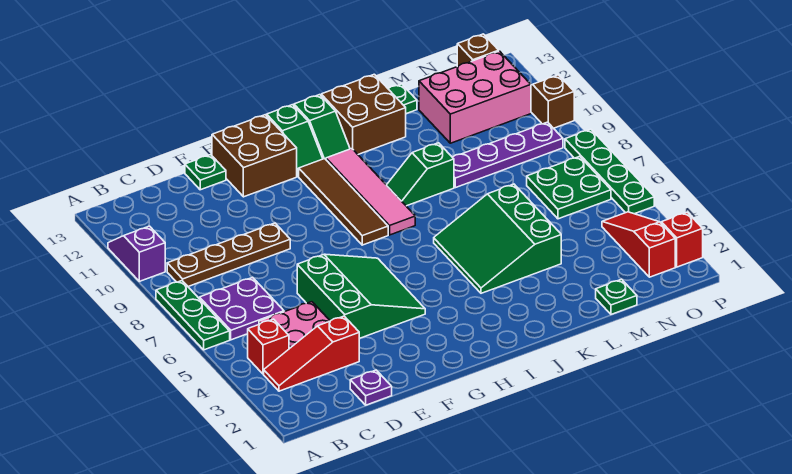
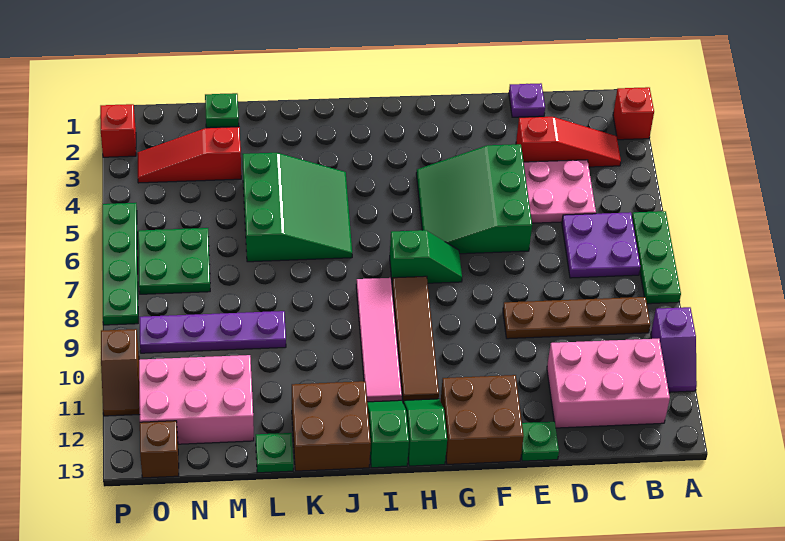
red 1x1 brick [248,319,289,374] -> red 1x1 brick moved to [613,87,654,140]
none -> pink 2x3 brick [547,339,670,428]
green 1x2 slope [387,143,454,206] -> green 1x2 slope moved to [390,230,462,283]
red 1x3 slope [602,212,675,277] -> red 1x3 slope turned to [137,127,241,183]

